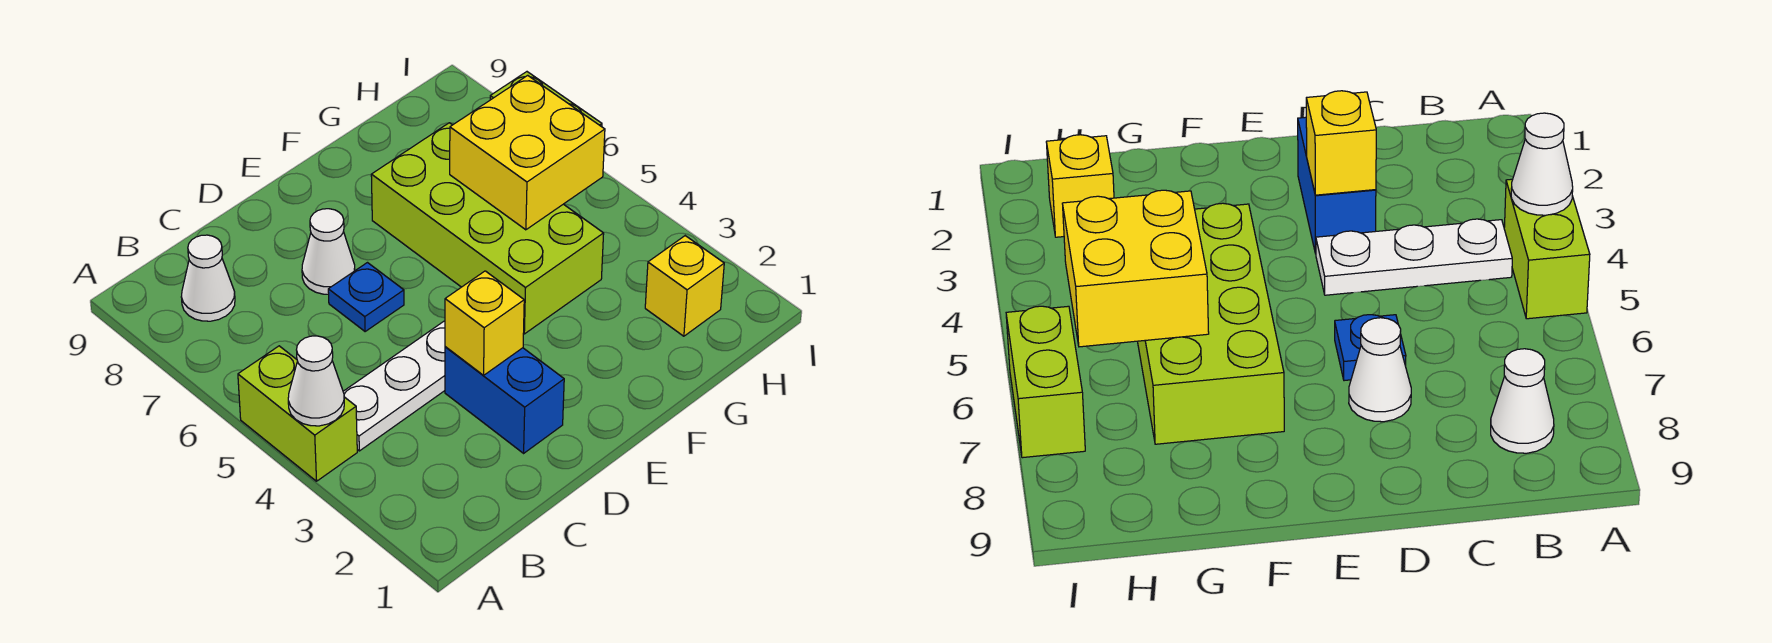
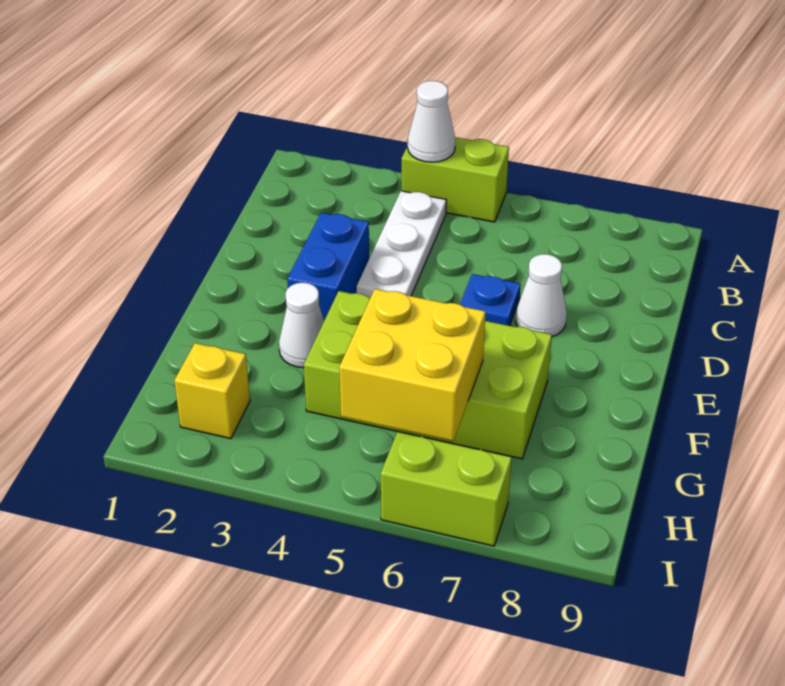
white 1x1 cone [181,235,235,321] -> white 1x1 cone moved to [279,283,324,368]
blue 1x2 brick [445,347,564,453] -> blue 1x2 brick turned to [287,213,369,320]
yellow 1x1 brick [445,271,524,375] -> none

